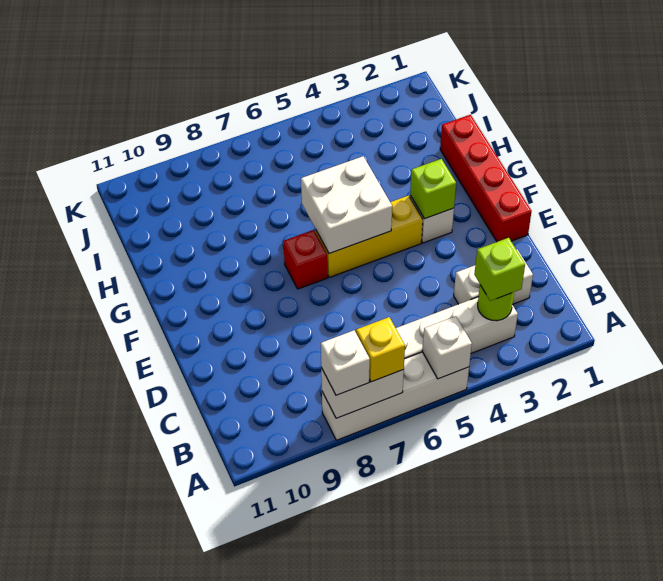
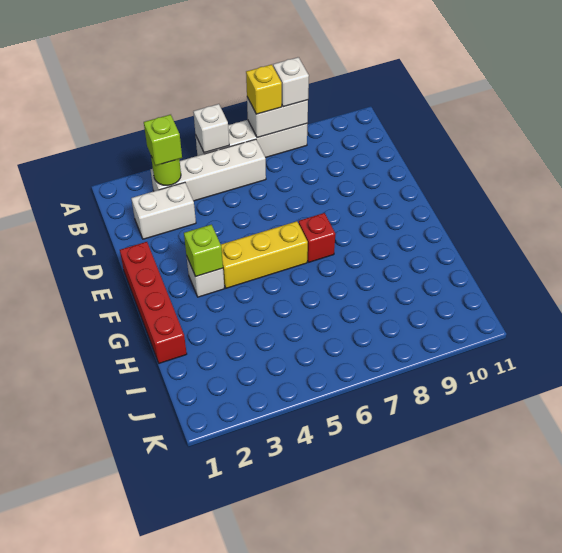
white 2x2 brick [301,156,392,254] -> none

